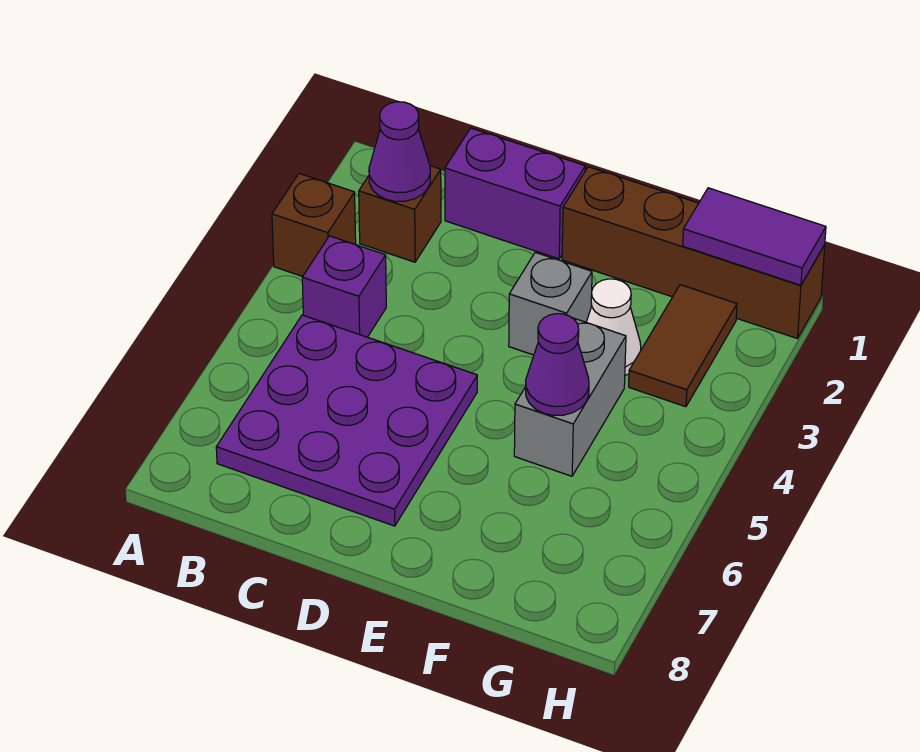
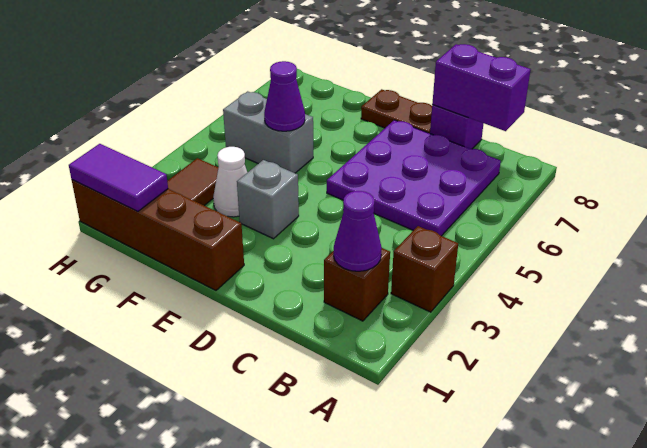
purple 1x1 brick [302,236,386,337] -> purple 1x1 brick moved to [430,105,484,149]
purple 1x2 brick [445,128,585,259] -> purple 1x2 brick moved to [432,44,531,131]
none -> brown 1x2 plate [361,89,432,133]
grey 1x2 brick [514,318,626,476] -> grey 1x2 brick turned to [223,91,313,173]

